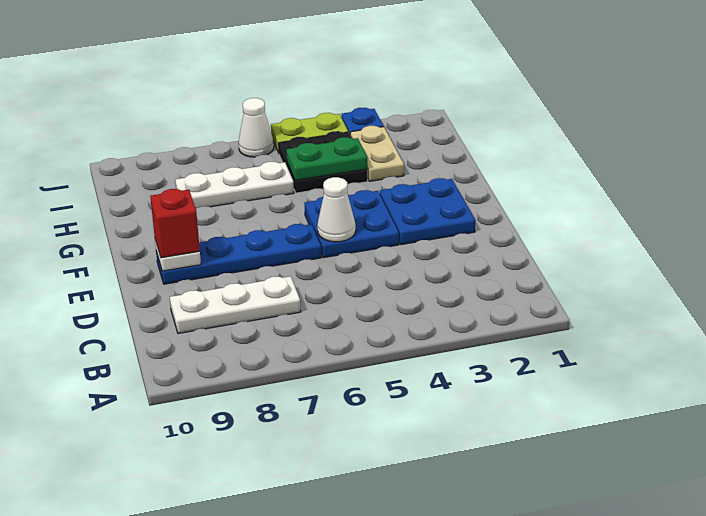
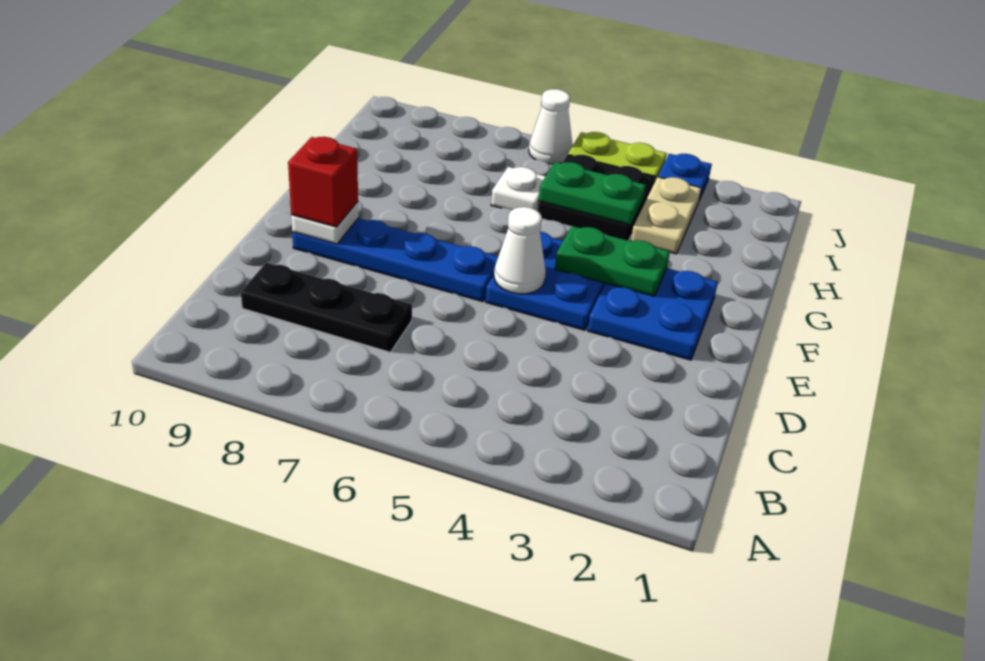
white 1x3 plate [170,276,301,333] -> black 1x3 plate [241,263,412,352]
none -> green 1x2 plate [555,226,670,296]
white 1x3 plate [175,162,294,208] -> white 1x1 plate [491,167,546,210]

